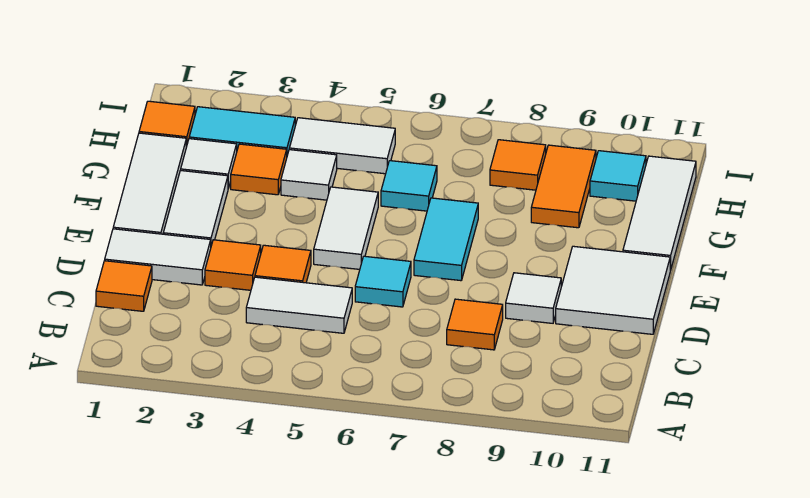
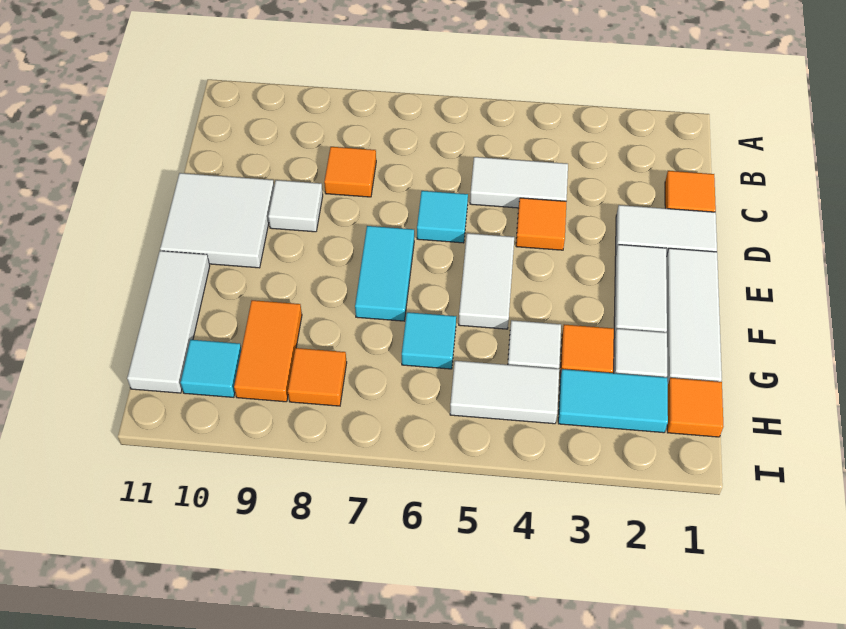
orange 1x1 tile [205,240,261,290] -> none

